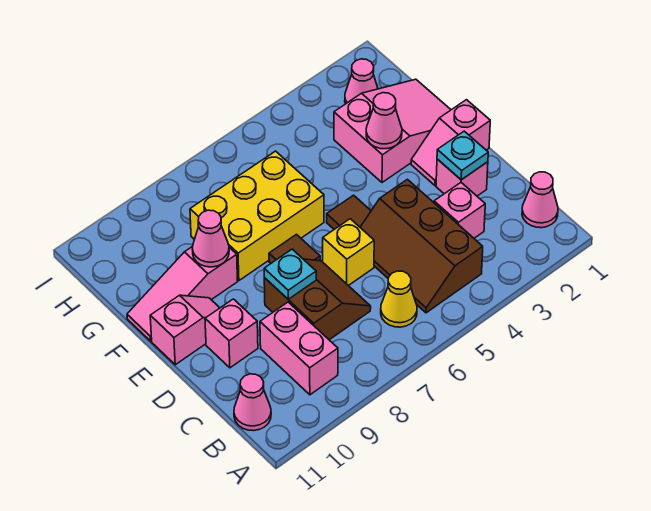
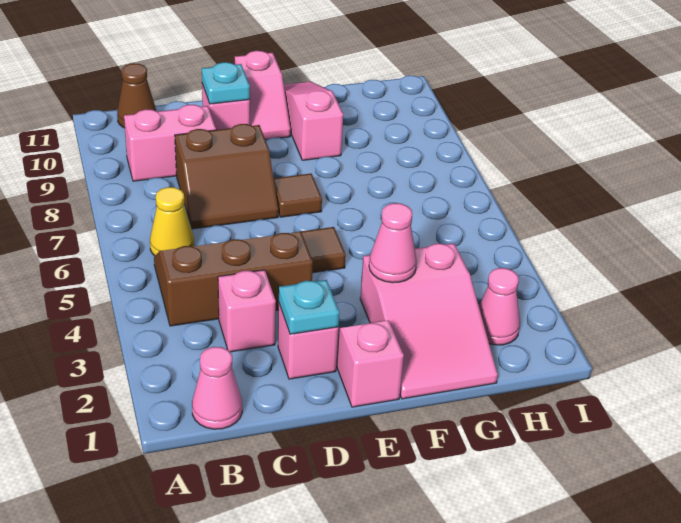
pink 1x1 cone [234,374,271,431] -> brown 1x1 cone [117,63,156,128]
yellow 1x1 brick [323,219,374,286] -> none
cyan 1x1 plate [264,249,316,299] -> cyan 1x1 plate moved to [202,62,250,104]
yellow 2x3 brick [190,151,324,280] -> none
pink 1x1 cone [192,210,229,267] -> none

